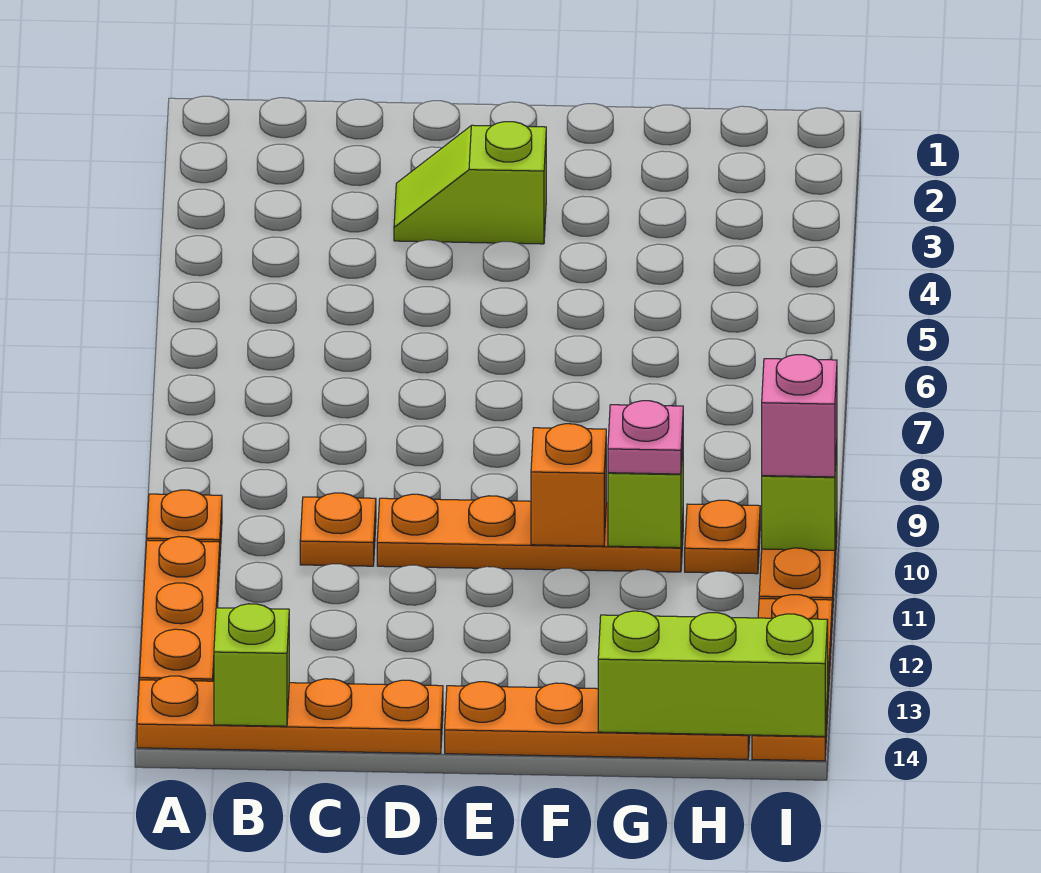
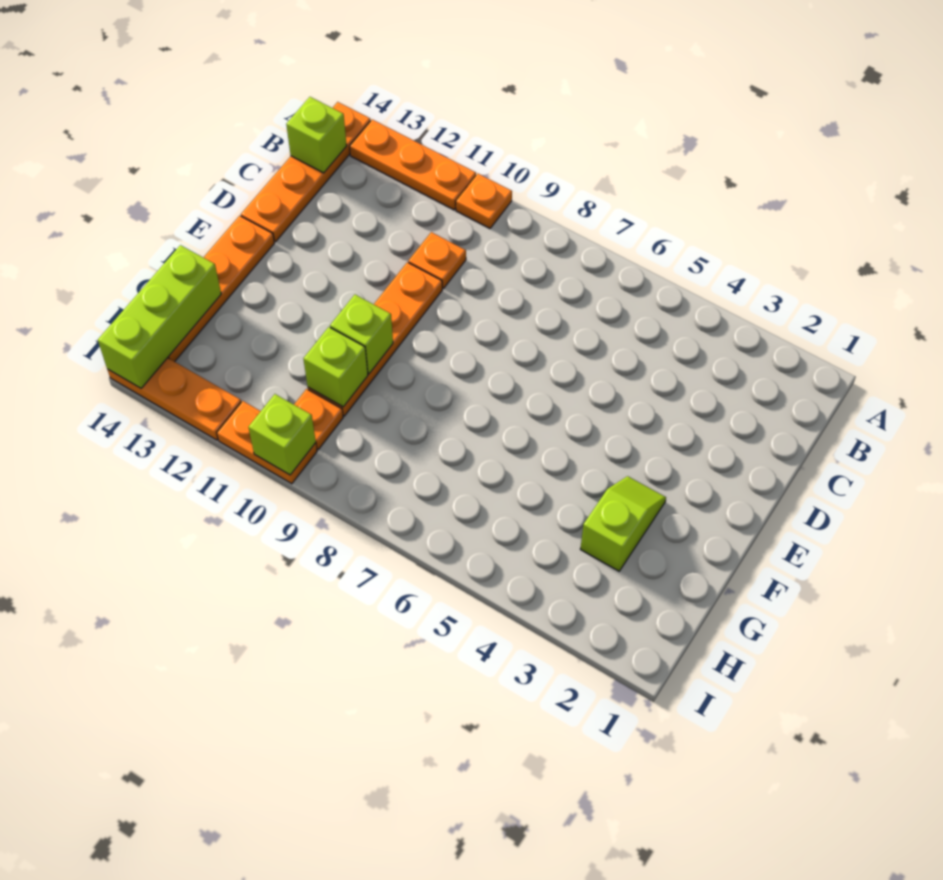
lime 1x2 slope [394,122,546,244] -> lime 1x2 slope moved to [580,476,666,571]
orange 1x1 brick [531,424,606,546] -> lime 1x1 brick [330,295,393,374]
pink 1x1 plate [608,401,683,474] -> none
pink 1x1 brick [762,355,837,477] -> none

